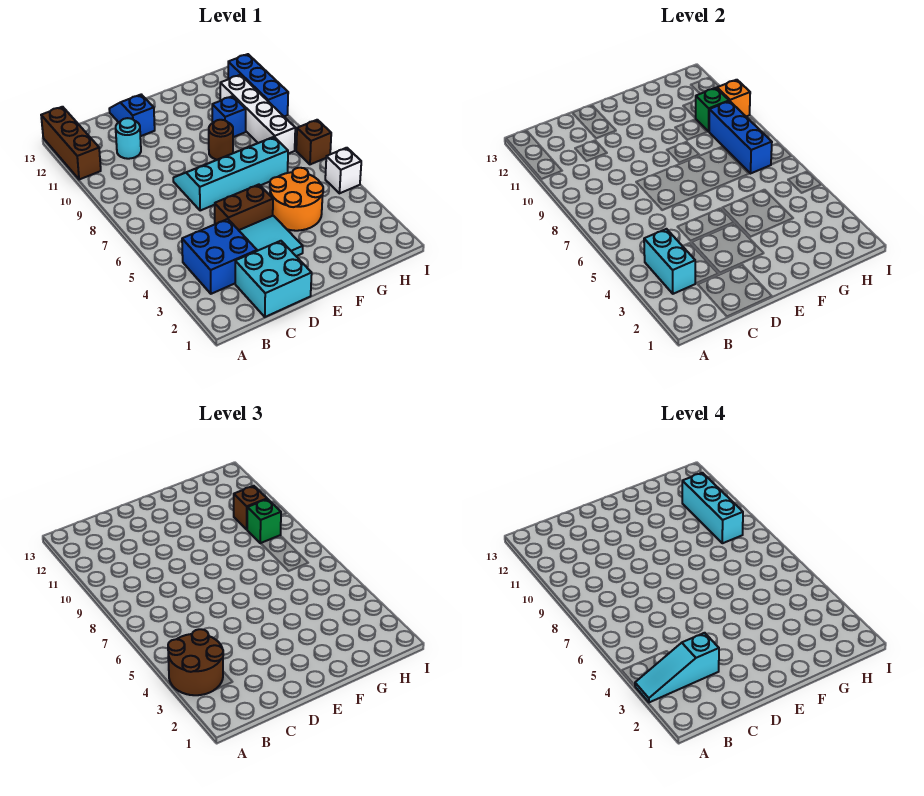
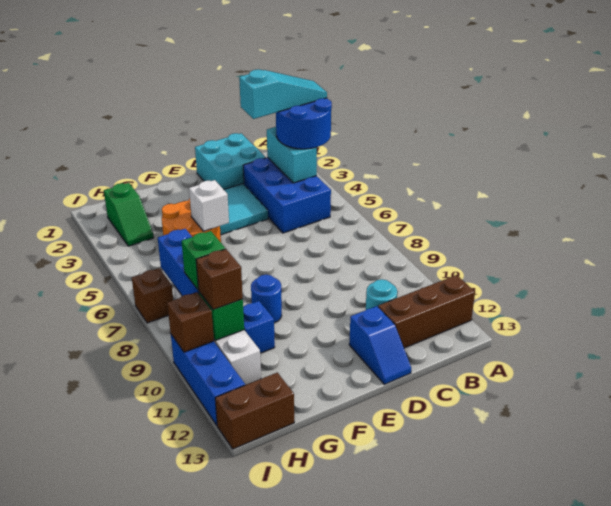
brown 2x2 round brick [168,629,223,695] -> blue 2x2 round brick [276,98,332,149]
brown 1x3 brick [41,107,101,180] -> brown 1x3 brick turned to [378,275,475,348]
blue 2x2 brick [182,219,257,294] -> blue 2x3 brick [243,158,331,233]
brown 1x2 brick [215,185,273,230] -> brown 1x2 brick moved to [215,372,294,449]
cyan 2x4 slope [173,137,288,211] -> none
brown 1x1 round brick [209,120,233,160] -> blue 1x1 round brick [251,275,282,323]
none -> green 1x2 slope [104,183,154,246]
cyan 1x3 brick [682,473,743,543] -> none
white 1x1 brick [325,148,361,193] -> white 1x1 brick moved to [189,180,229,231]
orange 1x1 brick [717,80,750,117] -> brown 1x1 brick [167,292,214,352]

